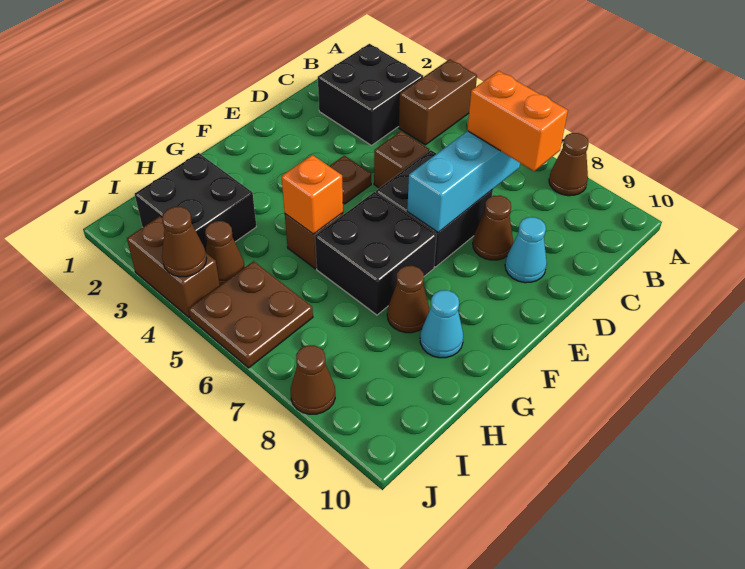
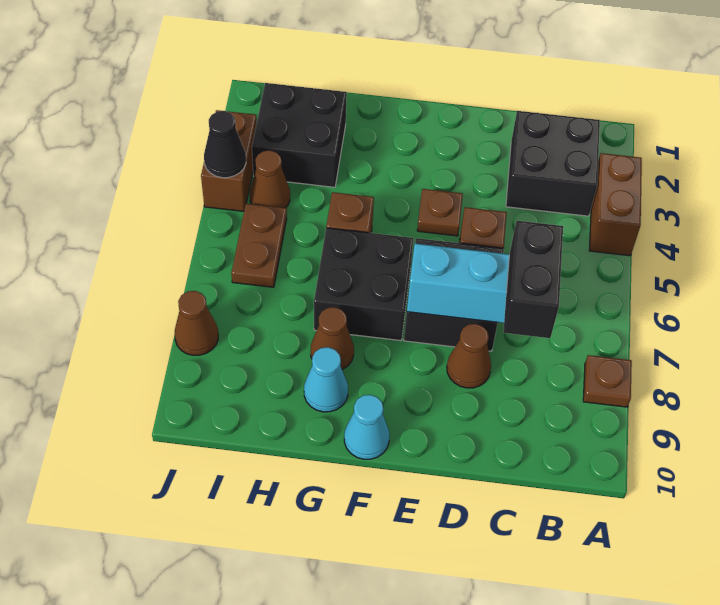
brown 1x2 brick [399,59,477,145] -> brown 1x2 brick turned to [589,153,642,256]
brown 1x1 cone [549,133,589,196] -> brown 1x1 plate [583,355,632,407]
orange 1x2 brick [467,71,568,171] -> black 1x2 brick [503,221,563,338]
cyan 1x1 cone [505,217,547,283] -> cyan 1x1 cone moved to [344,395,389,459]
orange 1x1 brick [281,155,343,234] -> none
brown 2x2 plate [189,261,313,368] -> brown 1x2 plate [231,204,287,287]
brown 1x1 cone [162,207,207,277] -> black 1x1 cone [204,111,246,178]

